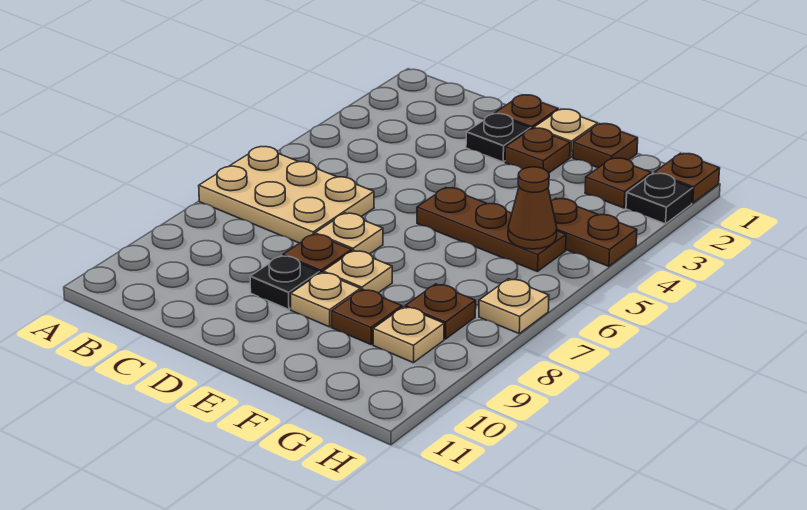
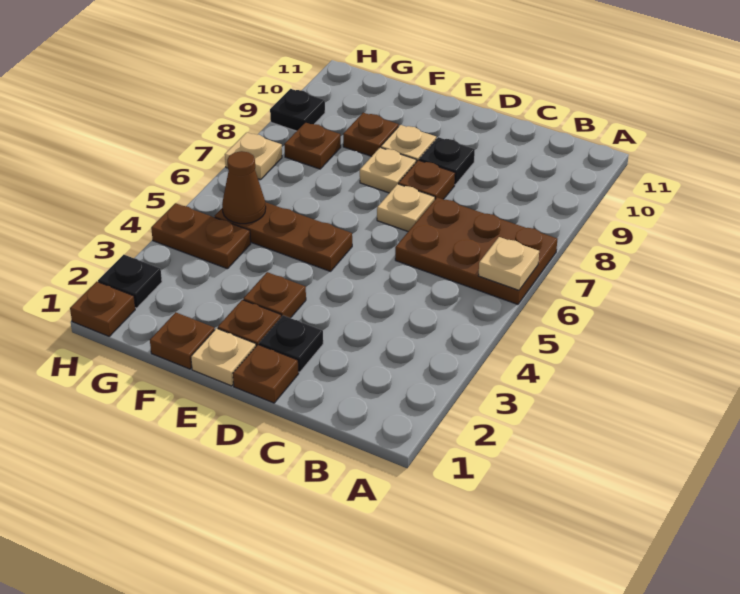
tan 2x3 plate [199,147,374,243] -> brown 2x3 plate [395,198,557,304]
brown 1x1 plate [585,158,651,208] -> brown 1x1 plate moved to [243,272,306,318]
tan 1x1 plate [373,307,444,363] -> tan 1x1 plate moved to [478,237,539,290]
none -> black 1x1 plate [270,89,325,131]

